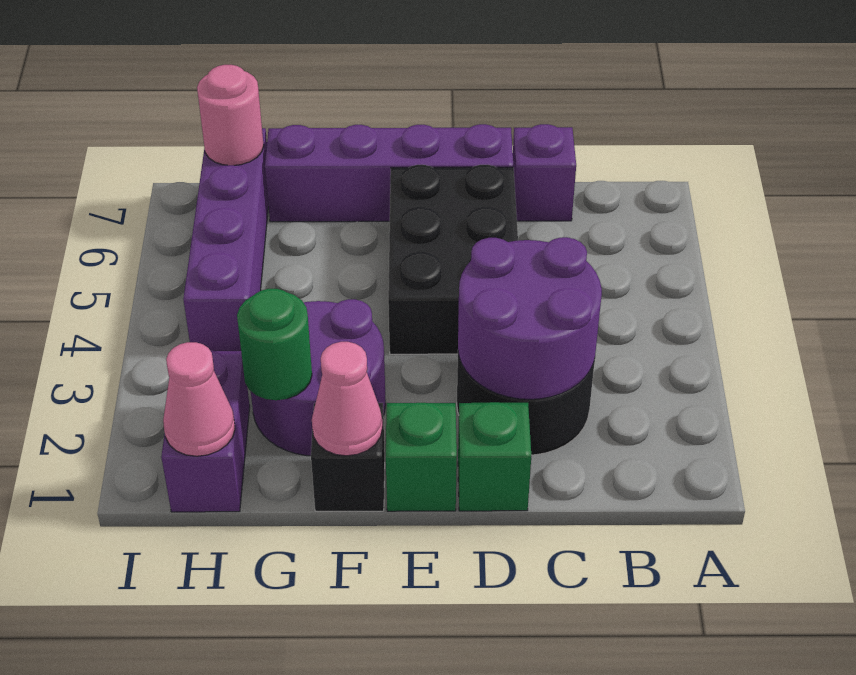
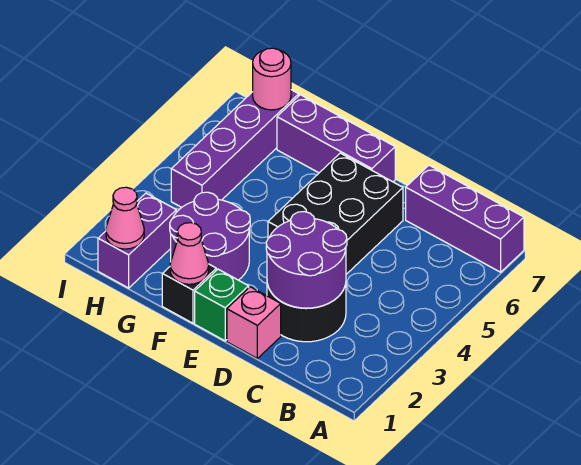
purple 1x1 brick [513,124,576,221] -> purple 1x3 brick [406,165,524,272]
green 1x1 brick [458,402,531,511] -> pink 1x1 brick [227,287,281,358]
purple 1x4 brick [265,124,513,222] -> purple 1x3 brick [277,95,395,182]
green 1x1 round brick [237,289,312,400] -> none

